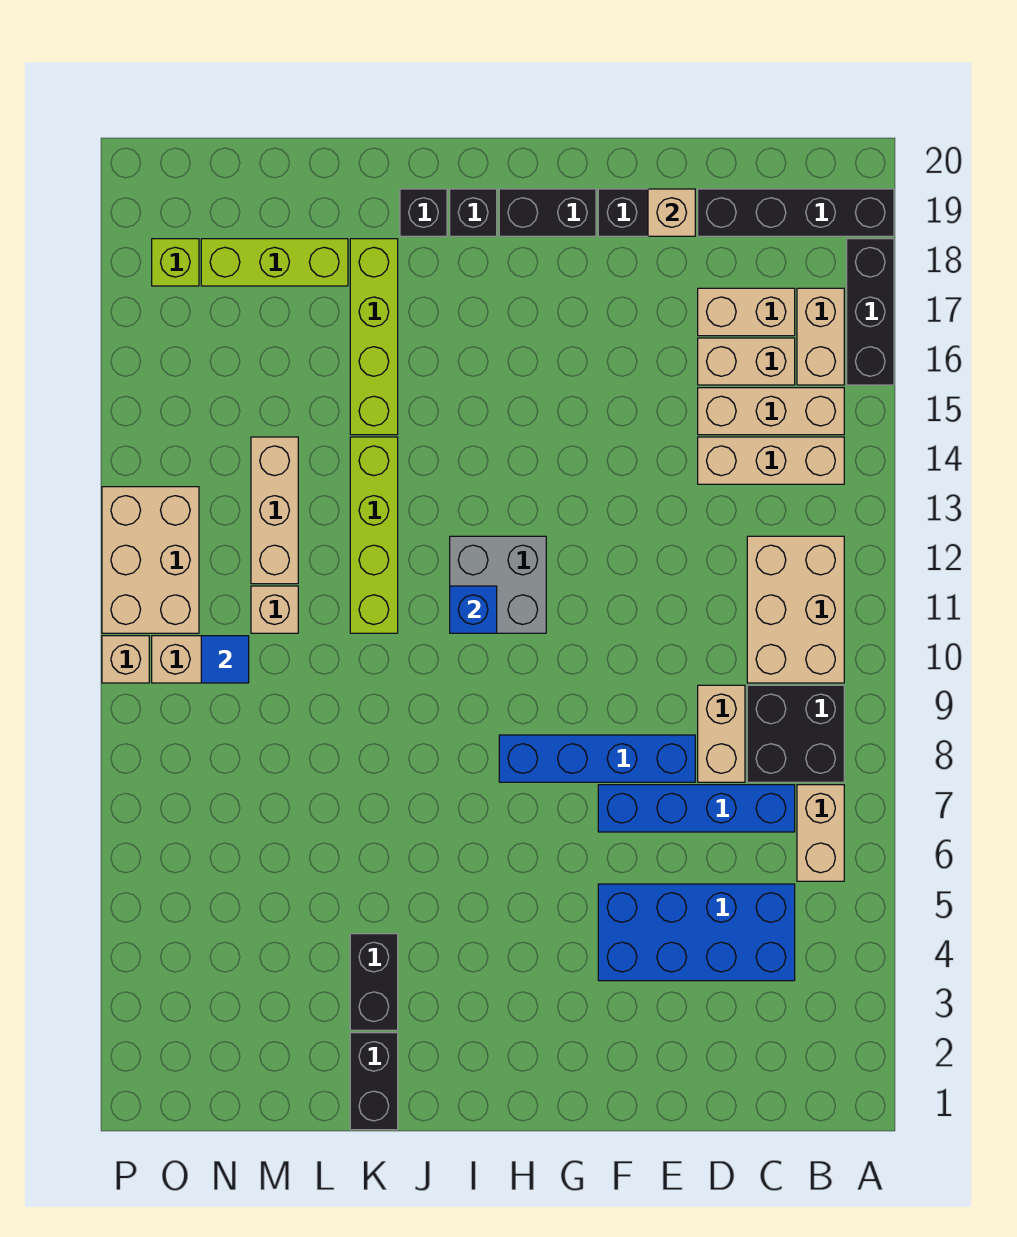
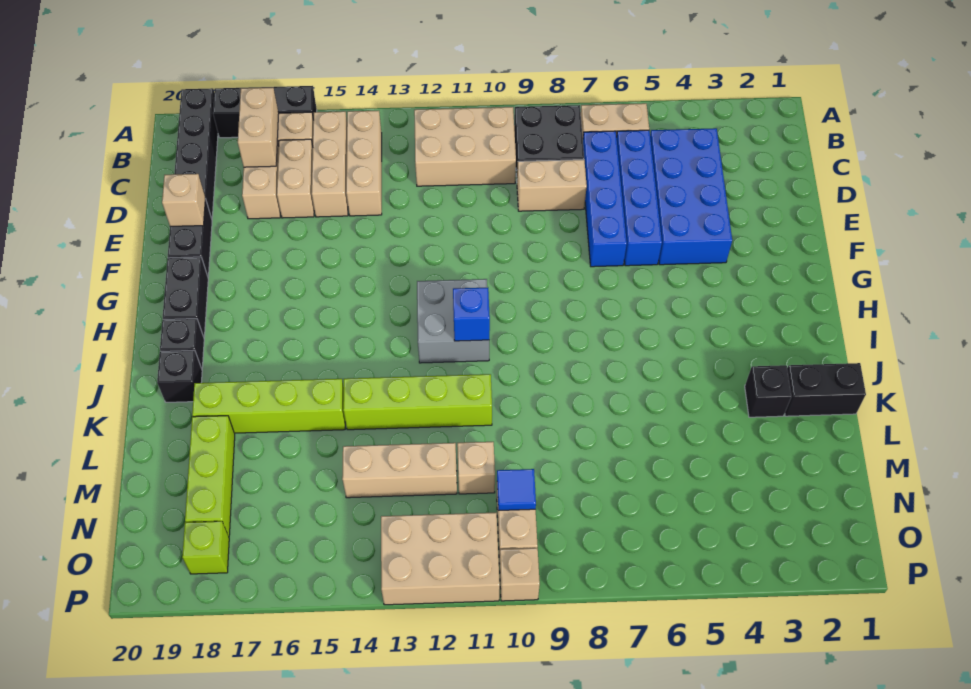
none -> tan 1x2 brick [238,88,279,167]
blue 1x4 brick [499,735,695,782] -> blue 1x4 brick moved to [617,130,662,266]
black 1x2 brick [350,934,398,1030] -> black 1x1 brick [745,365,791,417]

